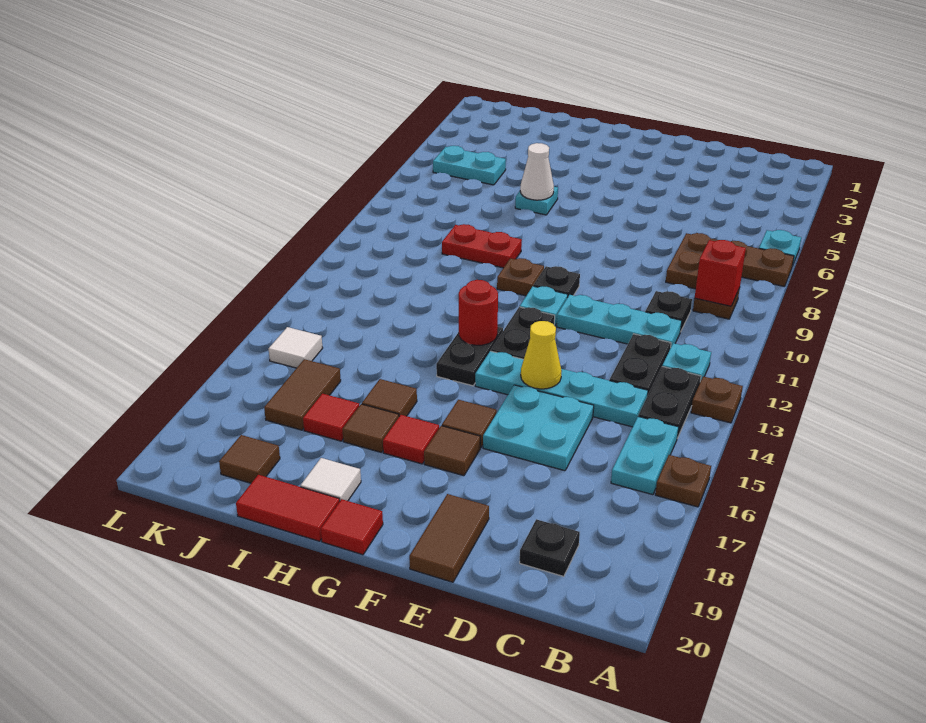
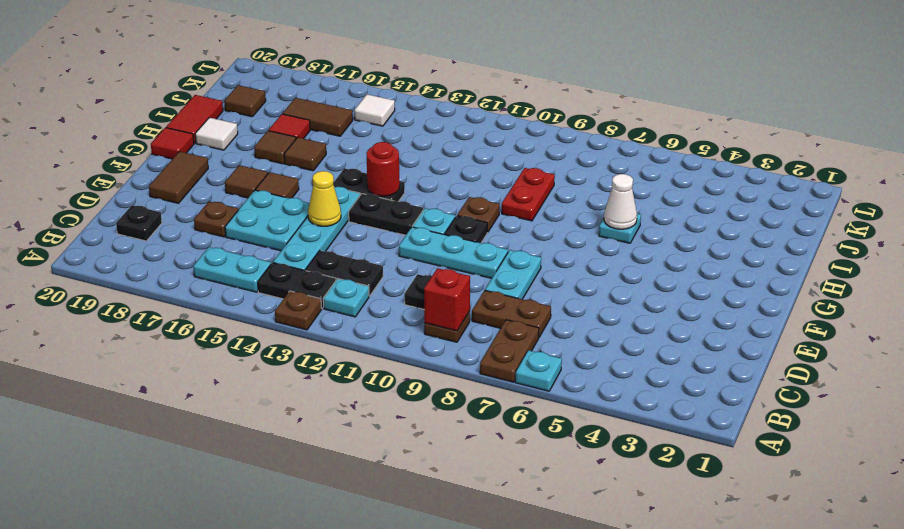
brown 1x1 plate [655,455,711,507] -> brown 1x1 plate moved to [194,201,238,237]
cyan 1x3 plate [557,295,682,346] -> cyan 1x3 plate turned to [399,227,508,278]
brown 1x2 tile [409,494,489,582] -> brown 1x2 tile turned to [149,151,208,203]
red 1x1 tile [383,415,439,464] -> none
cyan 1x2 plate [433,146,506,185] -> cyan 1x2 plate moved to [485,250,541,299]

